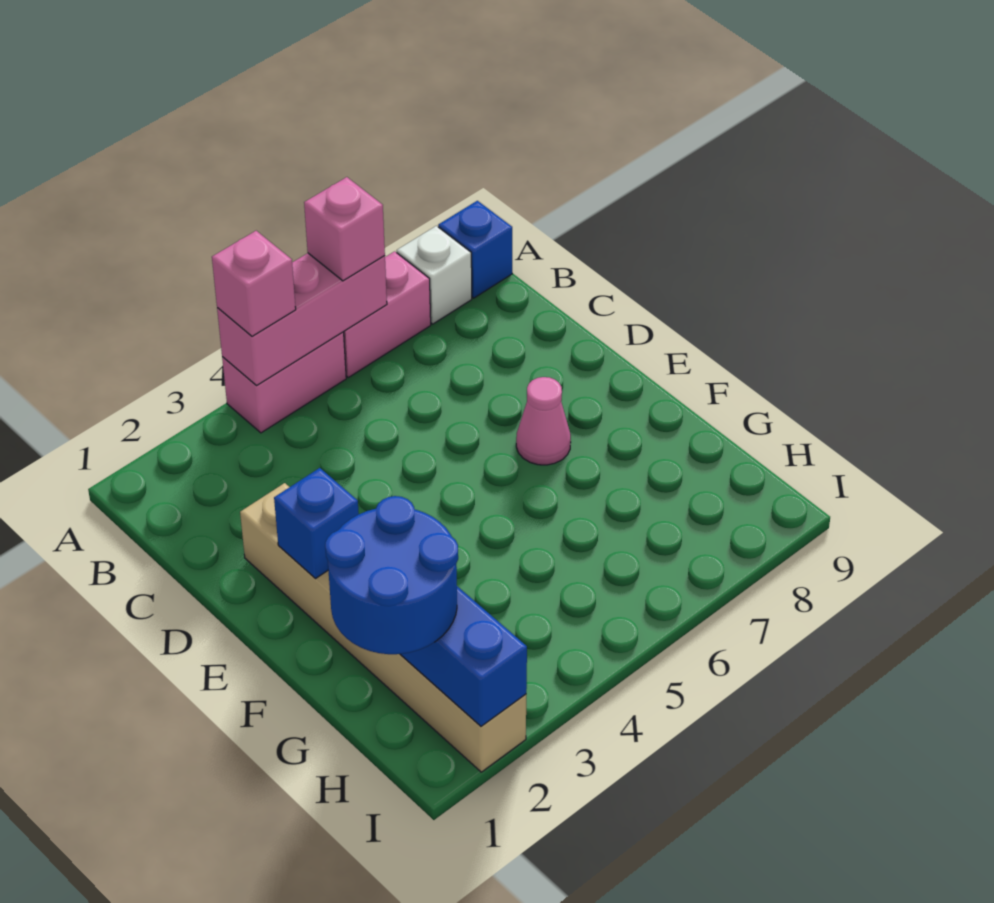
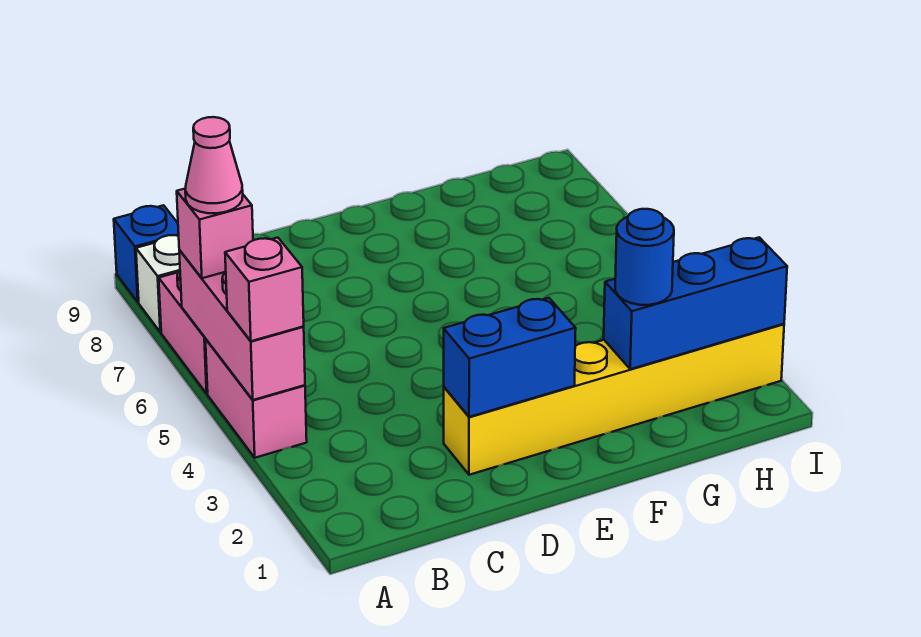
tan 1x6 brick [240,483,526,772] -> yellow 1x6 brick [444,324,784,475]
blue 1x1 brick [274,468,359,578] -> blue 1x2 brick [444,298,576,417]
pink 1x1 cone [516,377,571,465] -> pink 1x1 cone moved to [185,117,243,213]
blue 2x2 round brick [325,496,458,654] -> blue 1x1 round brick [615,209,674,305]

